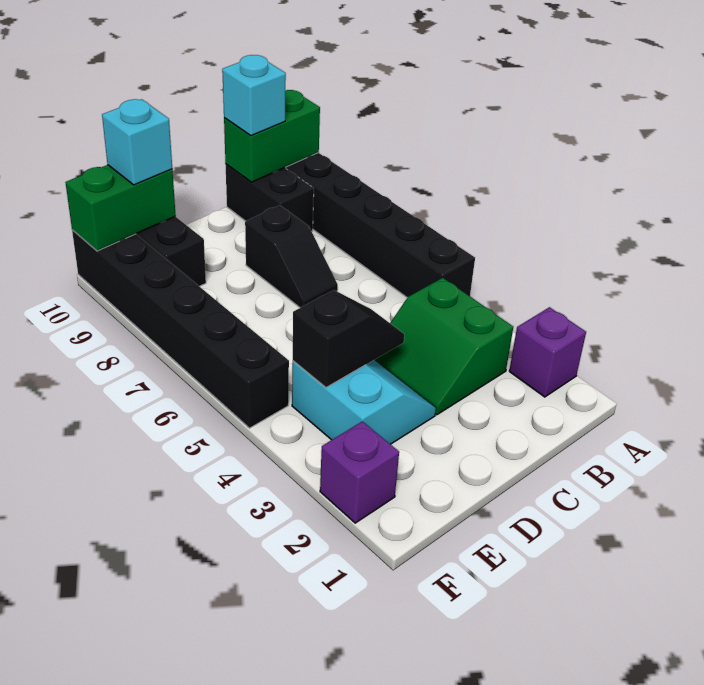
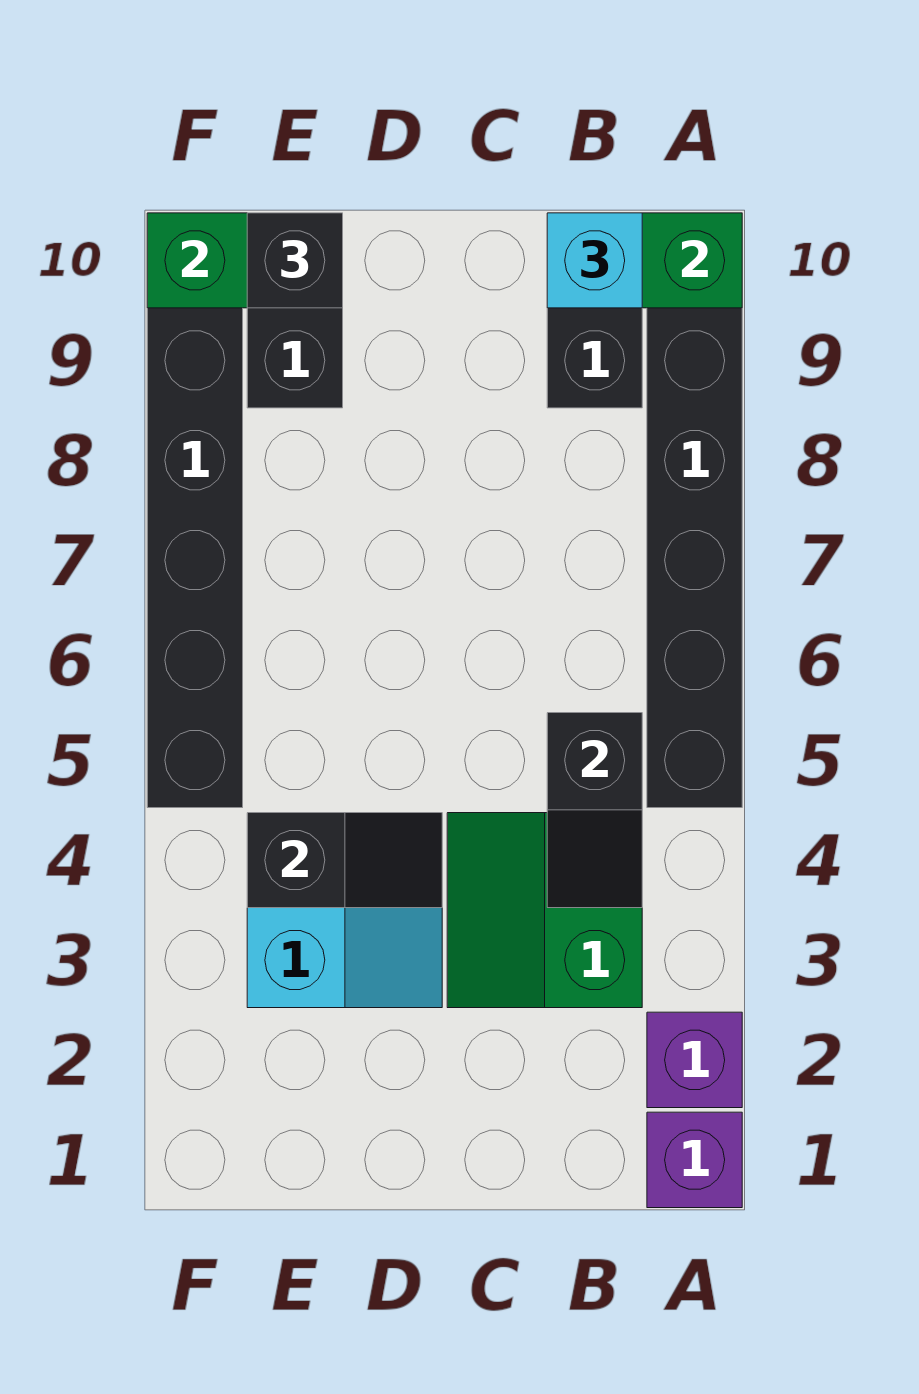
black 1x2 slope [245,205,338,308] -> black 1x2 slope moved to [547,713,642,908]
cyan 1x1 brick [102,99,172,185] -> black 1x1 brick [247,213,343,308]
purple 1x1 brick [320,421,399,523] -> purple 1x1 brick moved to [647,1112,742,1208]

